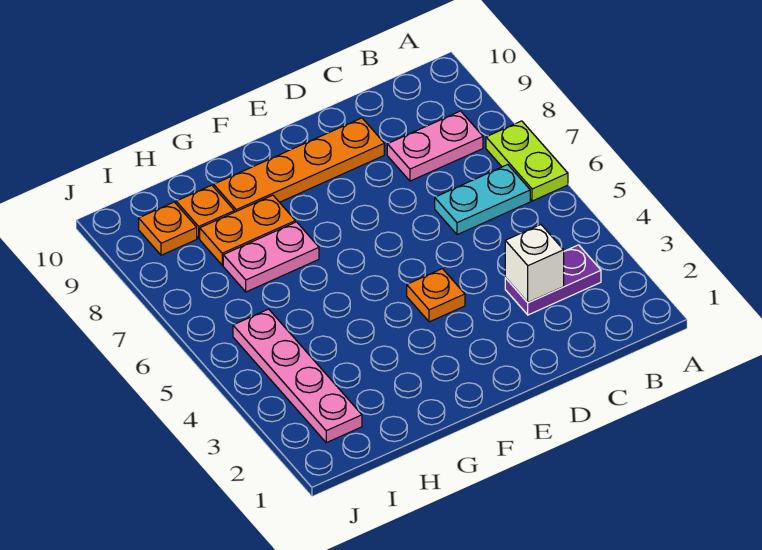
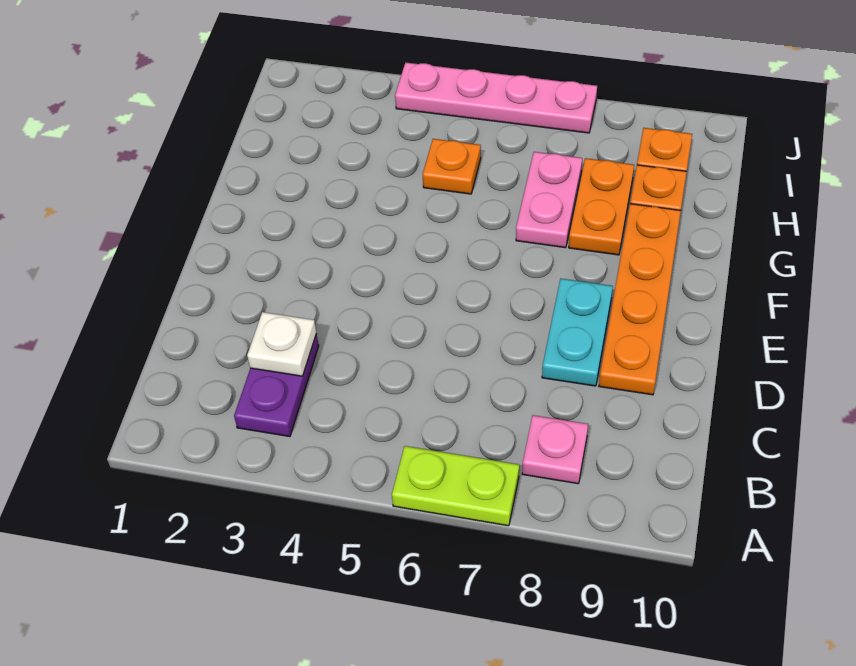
cyan 1x2 plate [435,165,530,235] -> cyan 1x2 plate moved to [542,279,613,386]
pink 1x2 plate [387,111,483,181] -> pink 1x1 plate [522,415,588,484]
white 1x1 brick [505,225,564,303] -> white 1x1 plate [247,312,316,376]
orange 1x1 plate [407,269,465,322] -> orange 1x1 plate moved to [423,139,481,194]
pink 1x4 plate [233,309,362,443] -> pink 1x4 plate moved to [395,63,597,133]

